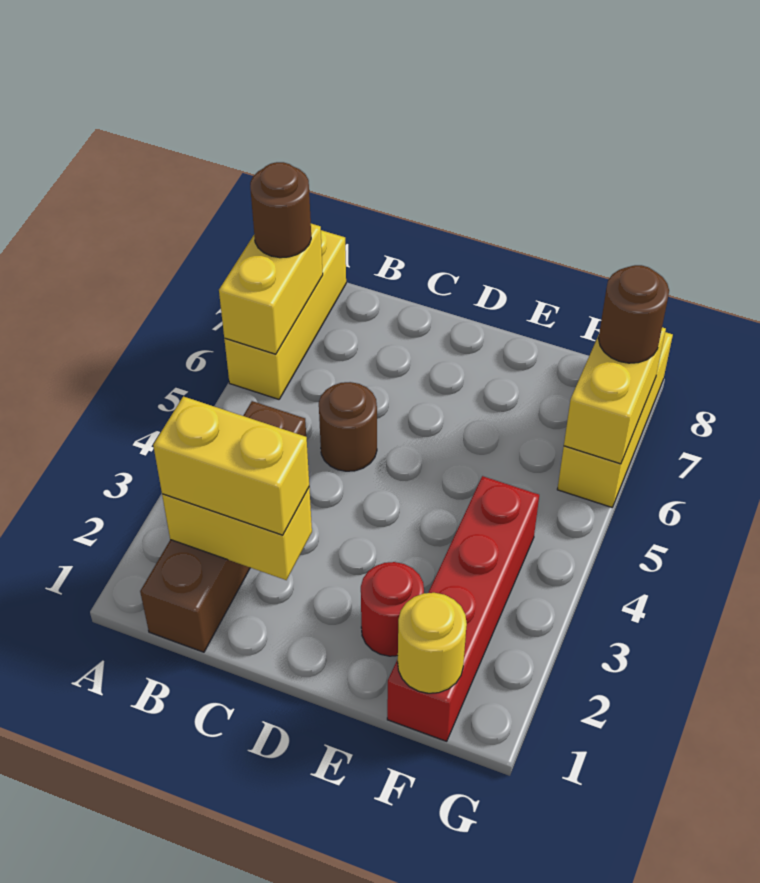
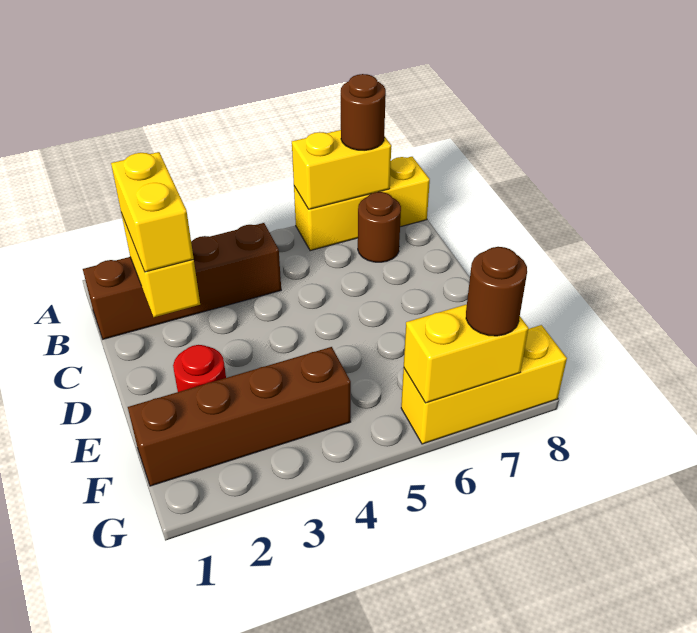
brown 1x1 round brick [319,382,377,471] -> brown 1x1 round brick moved to [358,192,401,262]
red 1x4 brick [387,476,539,741] -> brown 1x4 brick [128,347,351,486]
yellow 1x1 round brick [398,593,467,693] -> none

